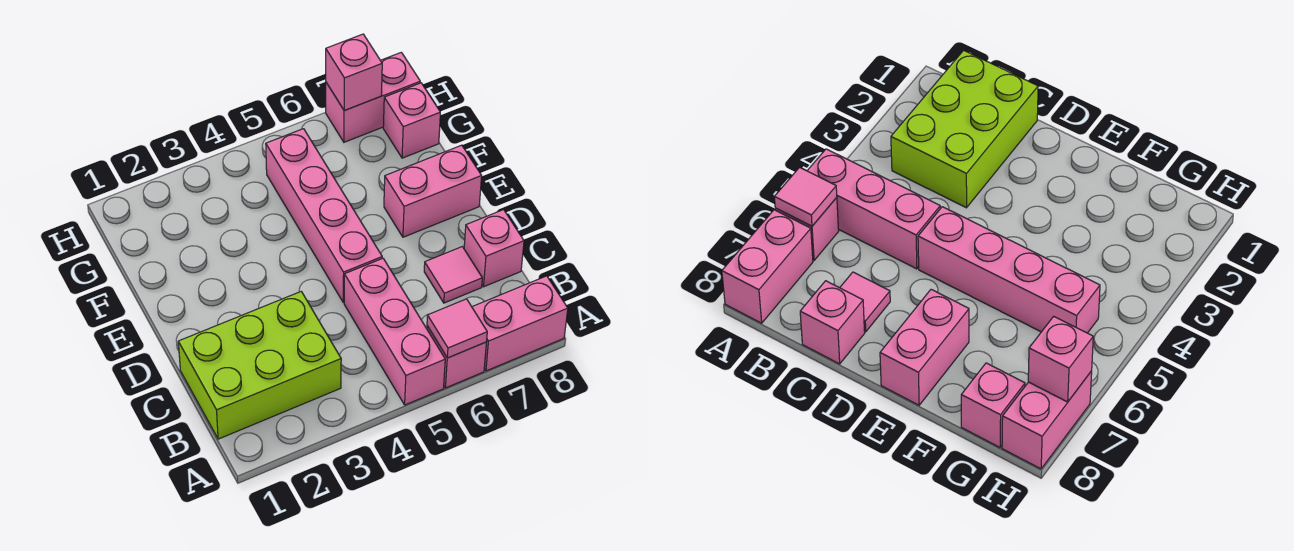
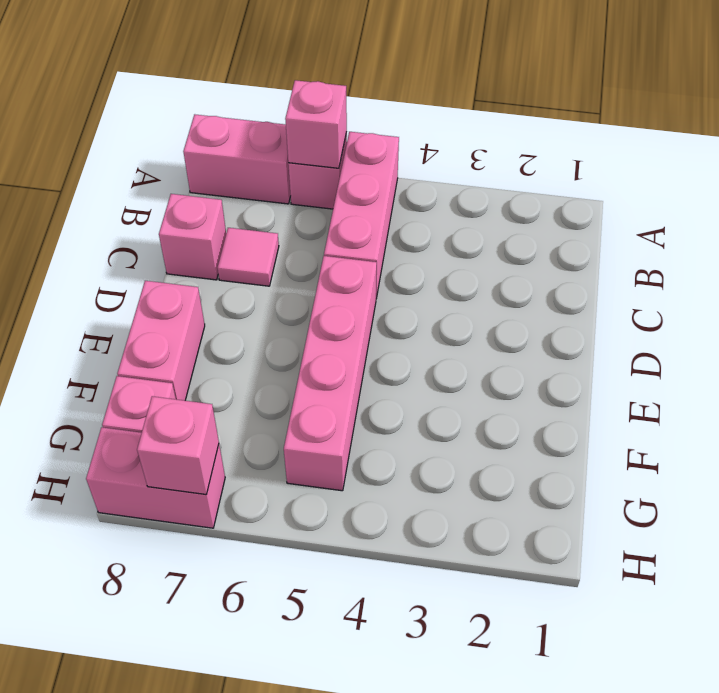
pink 1x1 tile [427,299,487,358] -> pink 1x1 brick [285,80,347,168]
lime 2x3 brick [178,292,341,439] -> none
pink 1x2 brick [384,145,482,237] -> pink 1x2 brick turned to [117,281,205,401]

